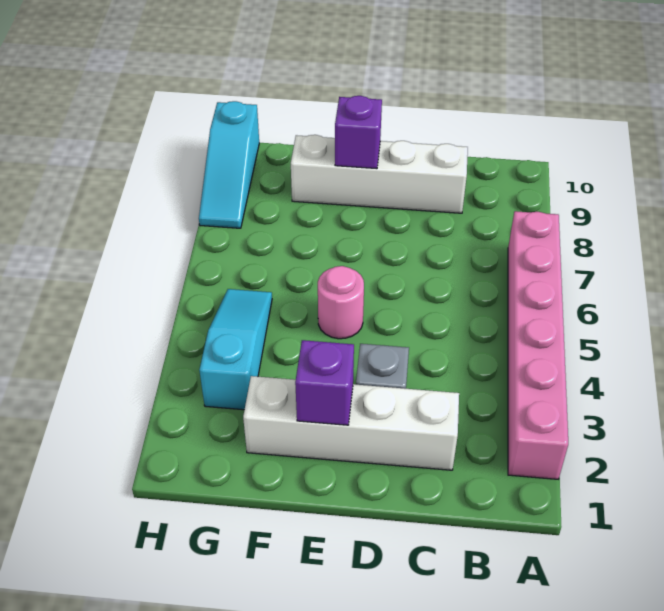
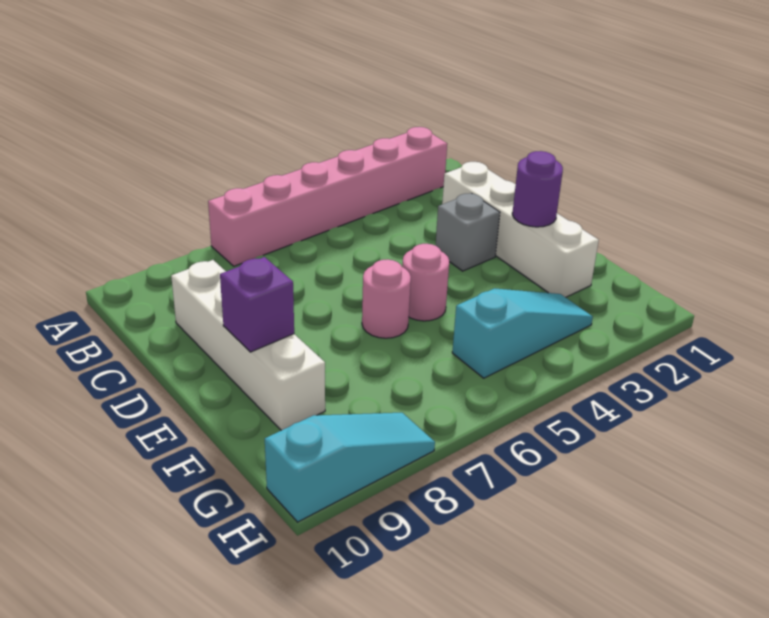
purple 1x1 brick [295,340,354,425] -> purple 1x1 round brick [512,151,563,227]
none -> pink 1x1 round brick [362,259,411,338]
cyan 1x3 slope [199,289,272,410] -> cyan 1x3 slope turned to [452,288,593,378]

